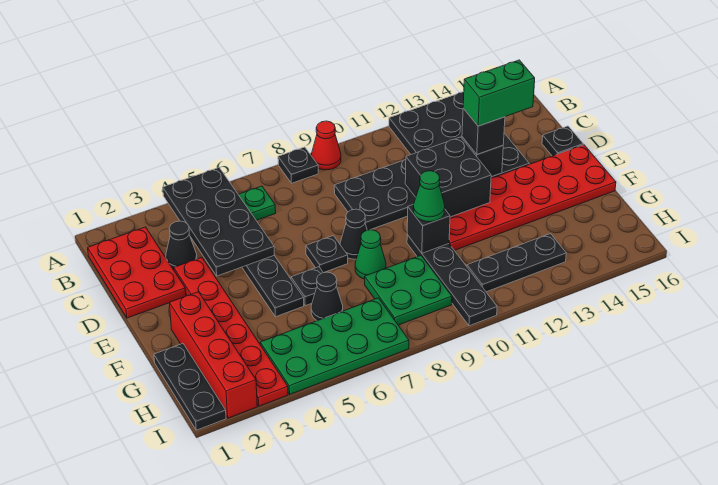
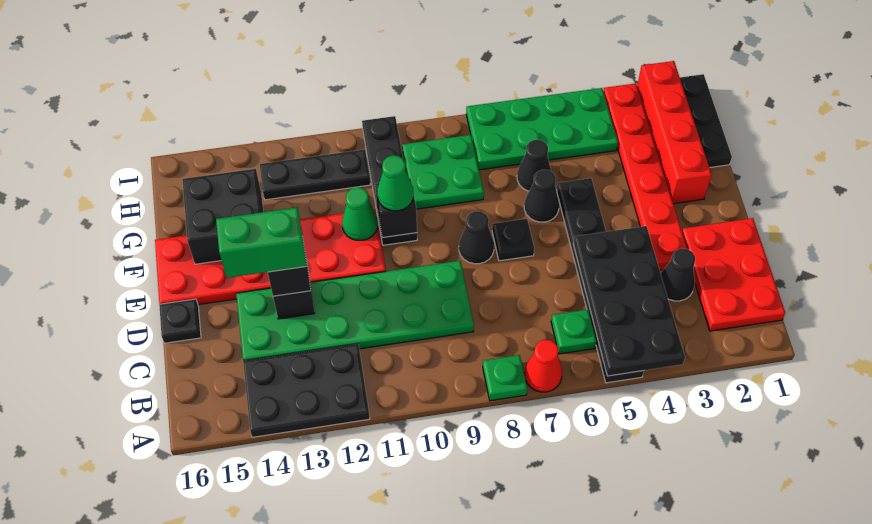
black 1x1 plate [278,147,318,183] -> green 1x1 plate [483,355,527,401]
red 1x1 cone [312,121,341,170] -> red 1x1 cone moved to [525,340,562,392]
black 2x6 plate [334,133,529,230] -> green 2x6 plate [236,261,474,361]
black 2x2 brick [405,137,491,217] -> black 2x2 brick moved to [182,169,263,264]
black 1x1 plate [291,267,323,306] -> black 1x1 cone [524,170,559,222]
green 1x1 cone [355,230,386,279] -> green 1x1 cone moved to [342,187,378,240]

